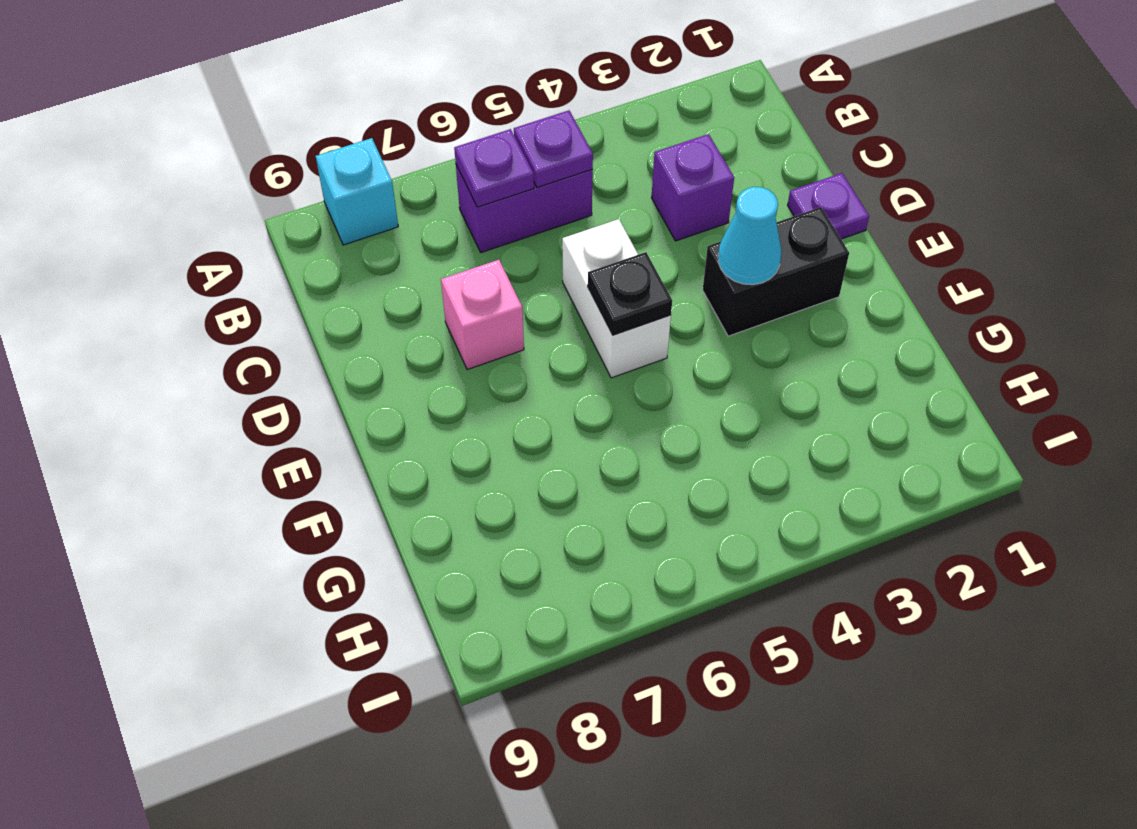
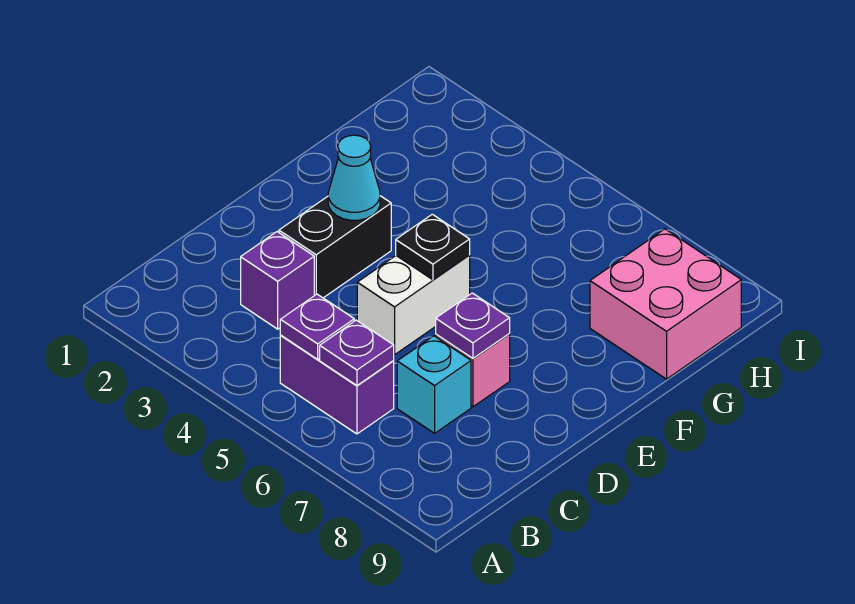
cyan 1x1 brick [316,138,398,245] -> cyan 1x1 brick moved to [397,336,471,433]
purple 1x1 plate [788,173,869,239] -> purple 1x1 plate moved to [436,293,510,358]
black 1x2 brick [703,207,849,336] -> black 1x2 brick turned to [279,196,391,298]
none -> pink 2x2 brick [590,229,741,379]

